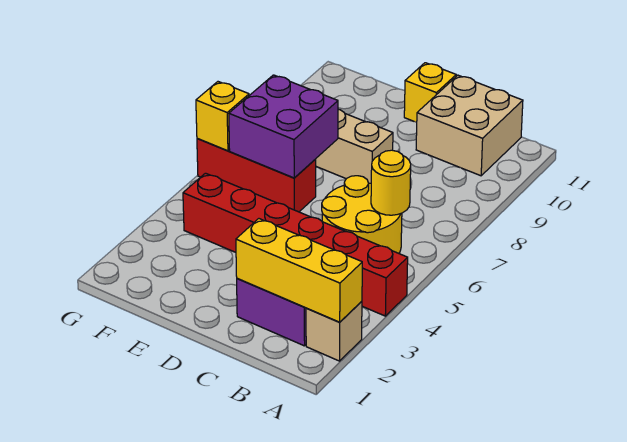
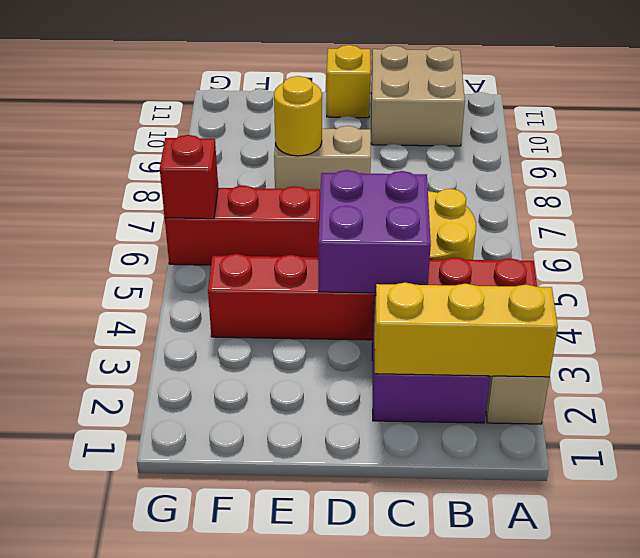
yellow 1x1 round brick [371,150,411,215] -> yellow 1x1 round brick moved to [274,76,322,156]
purple 2x2 brick [229,75,338,178] -> purple 2x2 brick moved to [319,170,431,293]
yellow 1x1 brick [196,82,249,151] -> red 1x1 brick [160,135,218,219]

